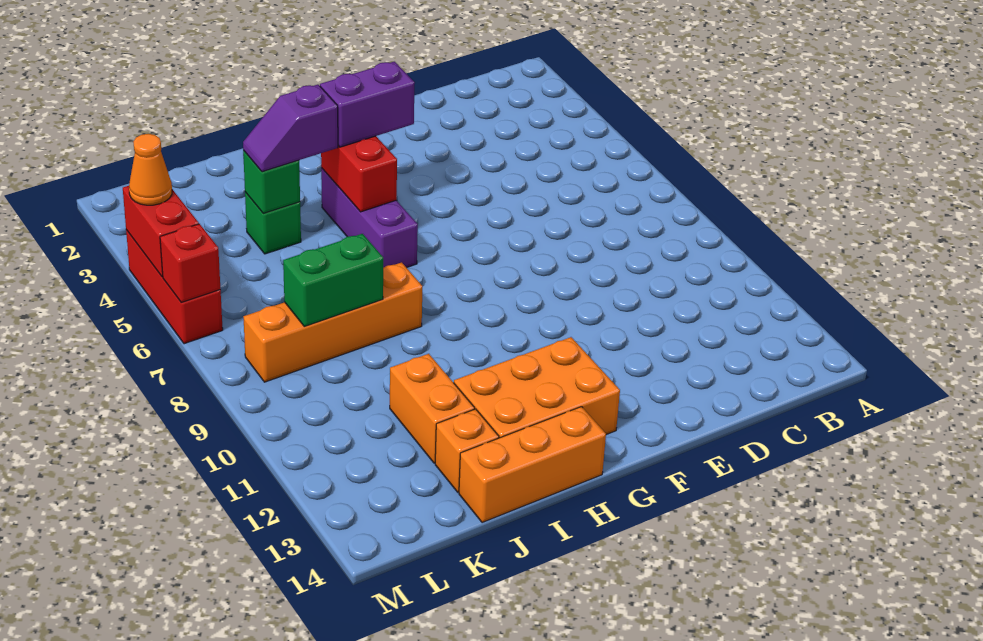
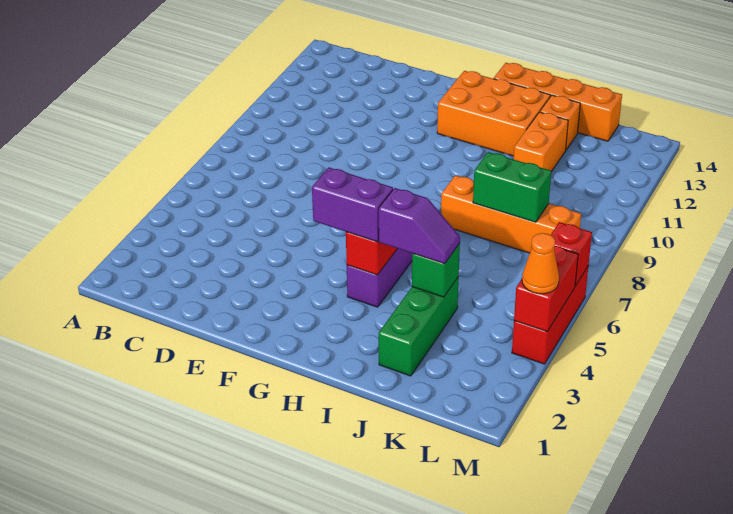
orange 1x3 brick [459,407,606,523] -> orange 1x4 brick [494,63,622,141]
green 1x1 brick [245,192,301,254] -> green 1x3 brick [379,277,459,376]

